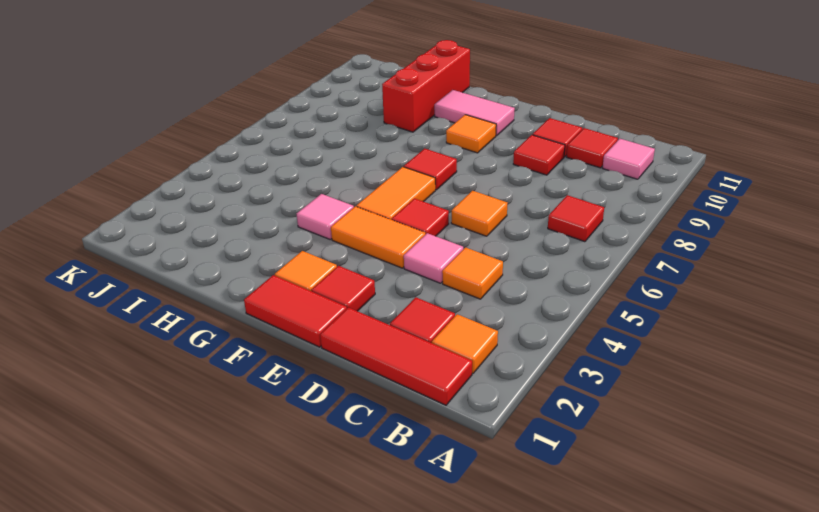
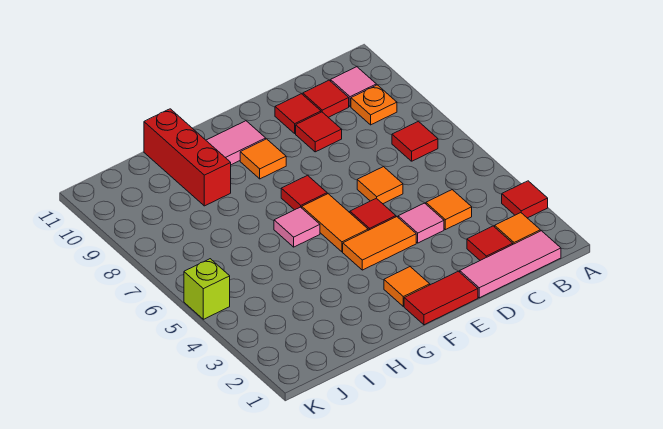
red 1x3 tile [320,308,472,405] -> pink 1x3 tile [460,231,561,298]
none -> orange 1x1 plate [351,85,397,125]
red 1x1 tile [311,266,375,311] -> red 1x1 tile moved to [502,181,548,218]
pink 1x1 tile [297,194,354,239] -> pink 1x1 tile moved to [274,207,320,247]
none -> lime 1x1 brick [184,259,230,319]

